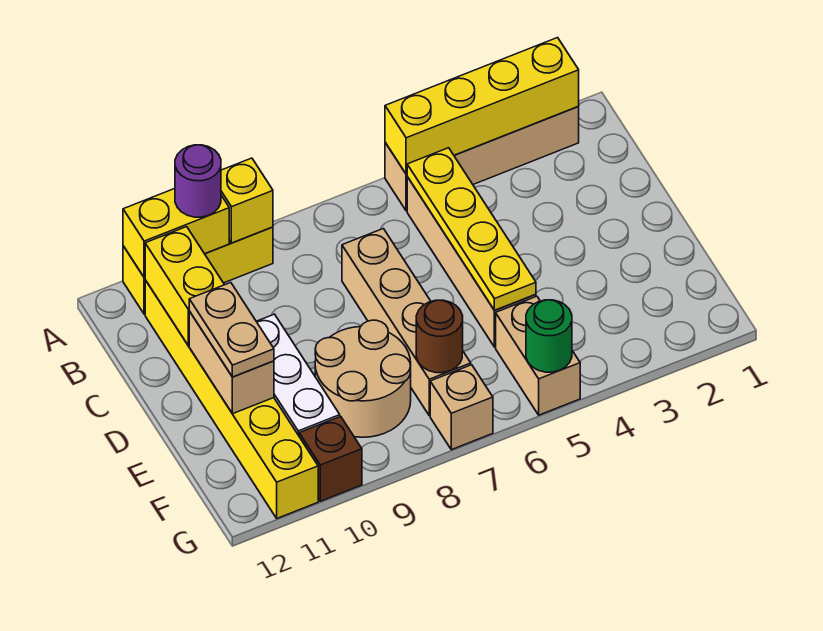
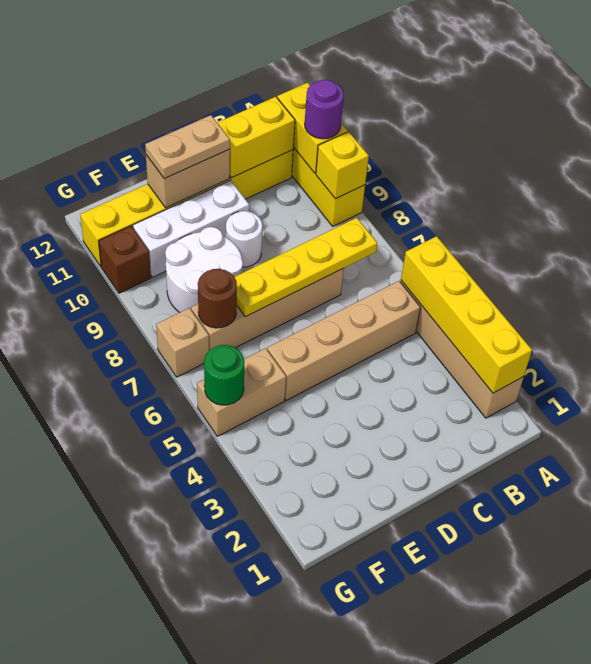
yellow 1x4 plate [407,148,536,311] -> yellow 1x4 plate moved to [235,218,377,317]
none -> white 1x1 round brick [226,211,262,267]
tan 2x2 round brick [315,320,411,437] -> white 2x2 round brick [165,227,243,313]

